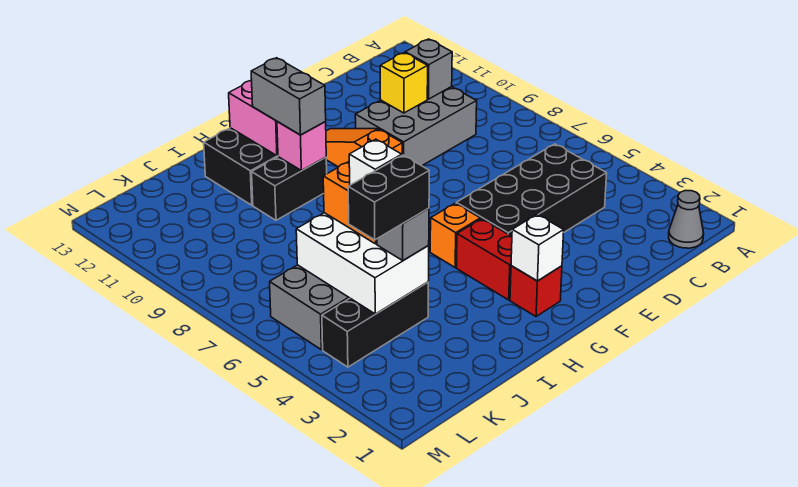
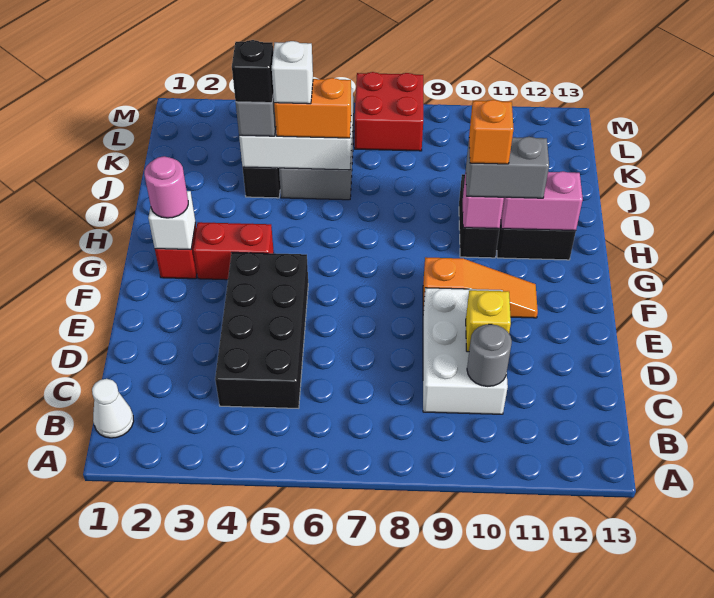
grey 1x1 cone [669,190,704,248] -> white 1x1 cone [92,379,134,438]
grey 2x3 brick [355,87,477,166] -> white 2x3 brick [423,288,508,414]
grey 1x1 brick [405,39,452,99] -> grey 1x1 round brick [467,324,512,387]
none -> pink 1x1 round brick [144,156,188,218]
orange 1x1 brick [430,203,480,267] -> orange 1x1 brick moved to [469,100,514,164]
black 1x2 brick [348,155,429,240] -> black 1x1 brick [232,40,273,103]
none -> red 2x2 brick [355,72,423,151]

